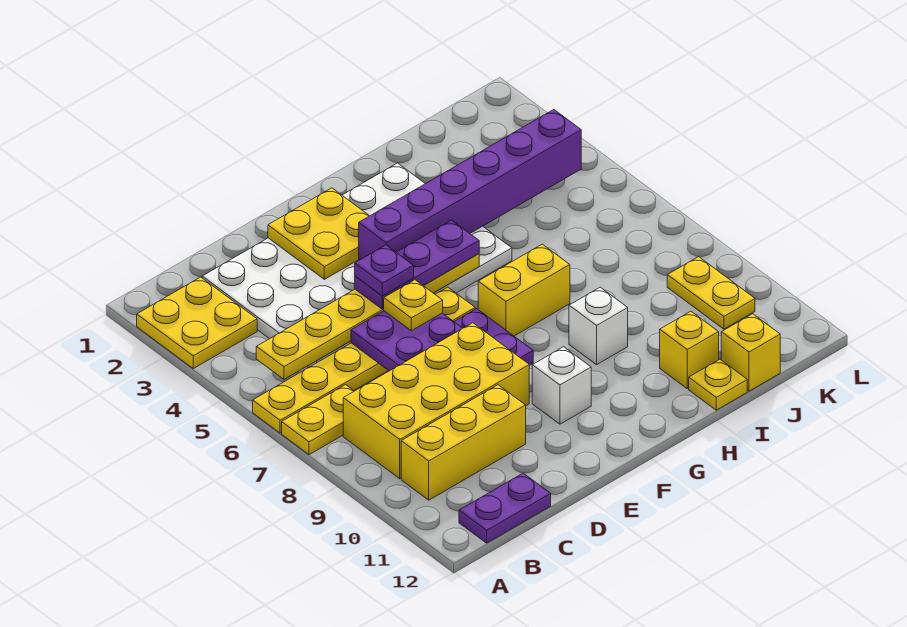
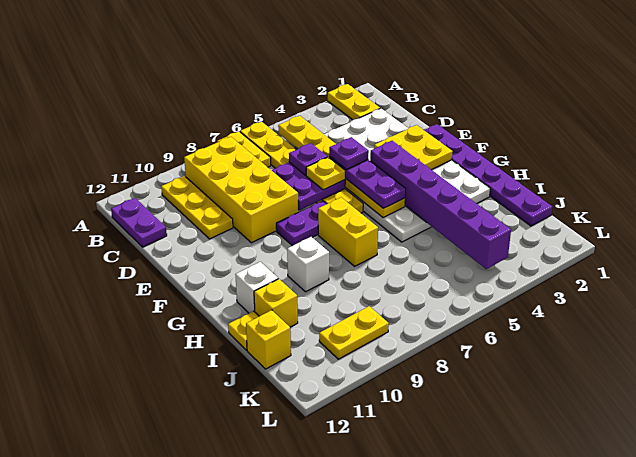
yellow 2x2 plate [137,277,257,368] -> yellow 1x2 plate [328,84,380,120]
yellow 1x3 brick [401,385,526,500] -> yellow 1x3 plate [161,176,233,239]
none -> purple 1x1 plate [289,143,327,175]
none -> purple 1x6 plate [424,124,552,226]
white 1x1 brick [532,347,591,424] -> white 1x1 brick moved to [235,262,278,313]

